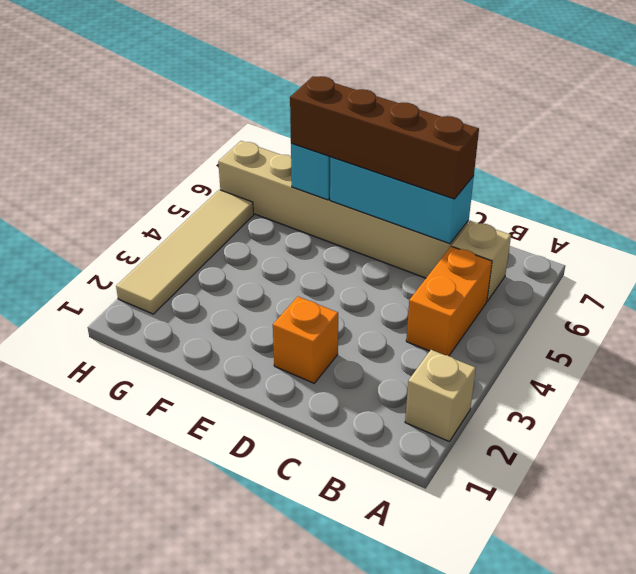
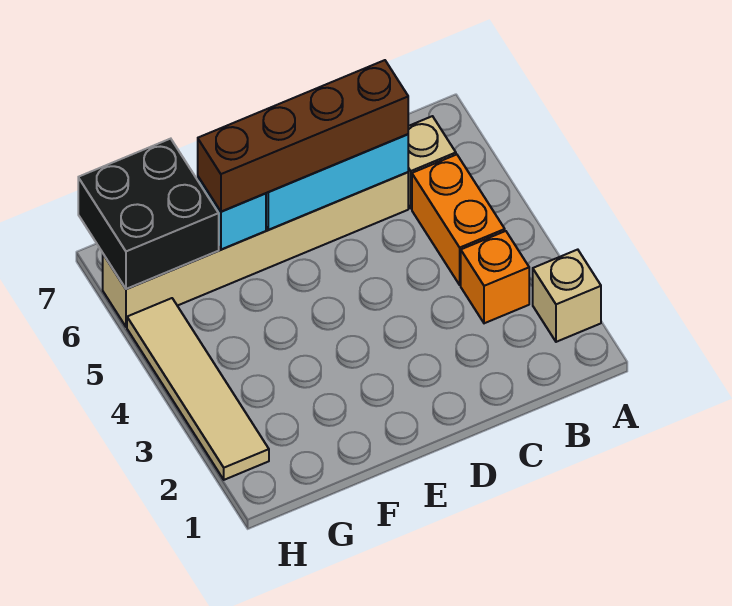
orange 1x1 brick [273,296,338,383] -> orange 1x1 brick moved to [461,231,529,323]
none -> black 2x2 brick [78,139,219,289]

